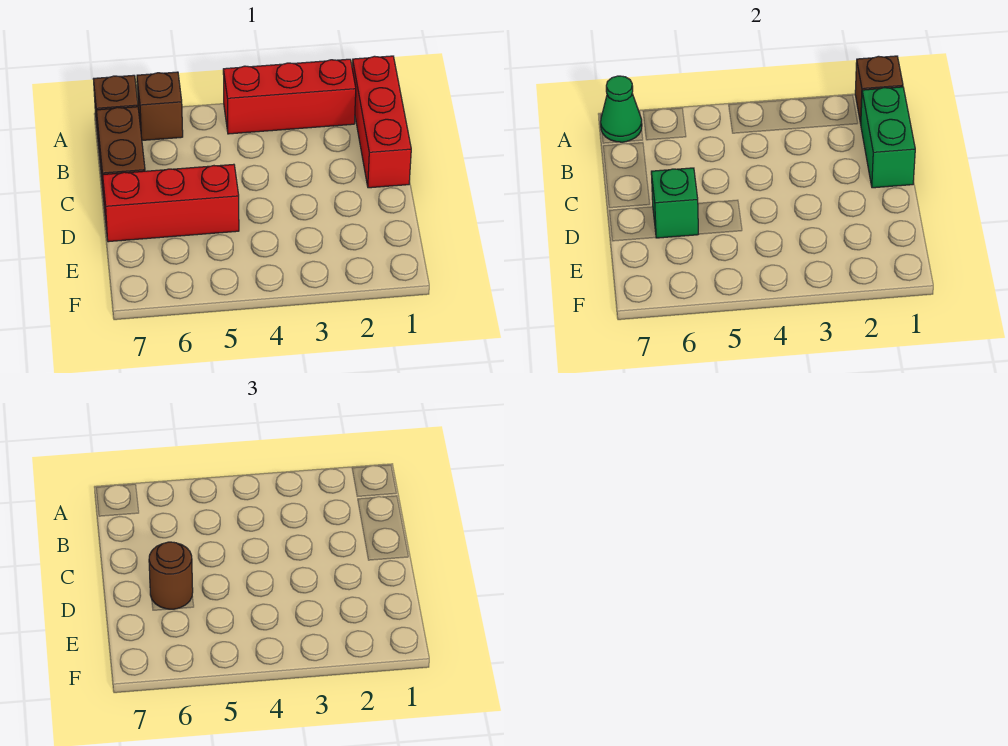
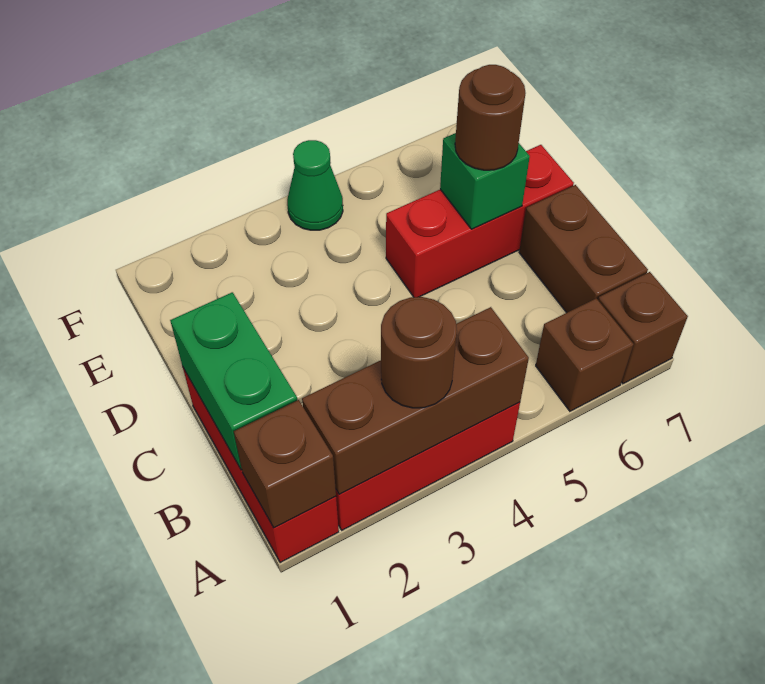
none -> brown 1x3 brick [302,307,529,494]
none -> brown 1x1 round brick [381,297,457,408]
green 1x1 cone [601,76,642,142] -> green 1x1 cone moved to [287,140,343,230]

